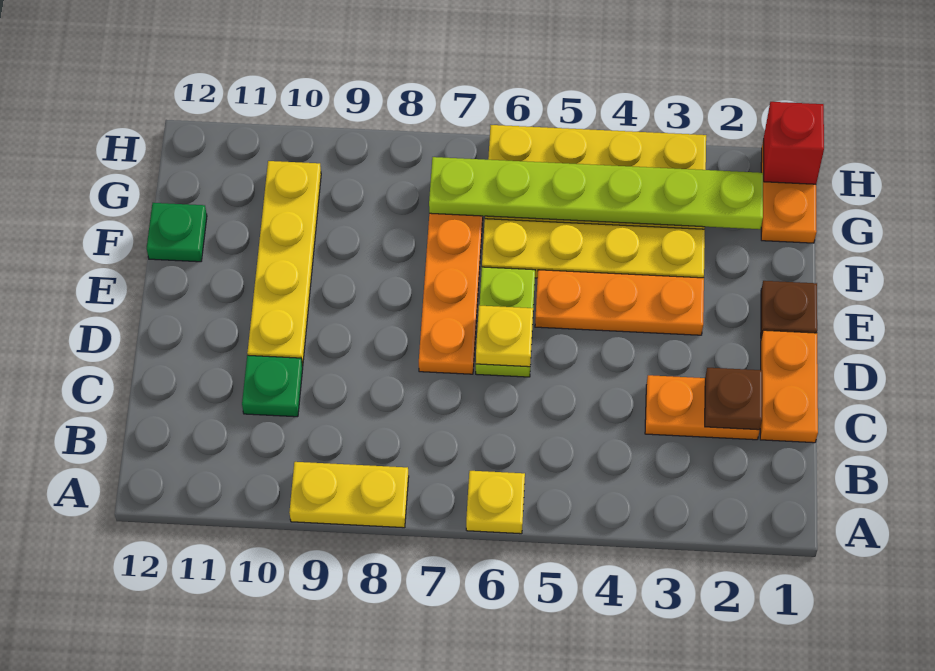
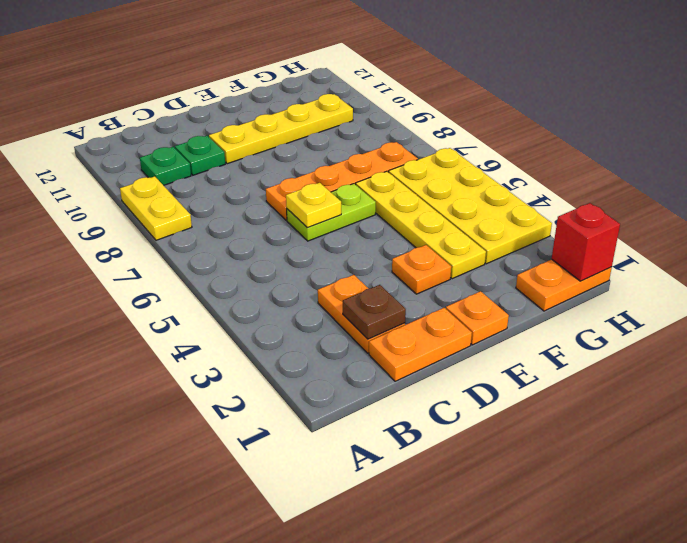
yellow 1x1 plate [466,471,525,534] -> none
brown 1x1 plate [761,281,817,337] -> orange 1x1 plate [446,291,509,345]
orange 1x3 plate [535,270,704,335] -> orange 1x1 plate [392,245,451,294]
green 1x1 plate [147,203,207,262] -> green 1x1 plate moved to [140,147,191,185]
lime 1x6 plate [429,157,763,229] -> none

